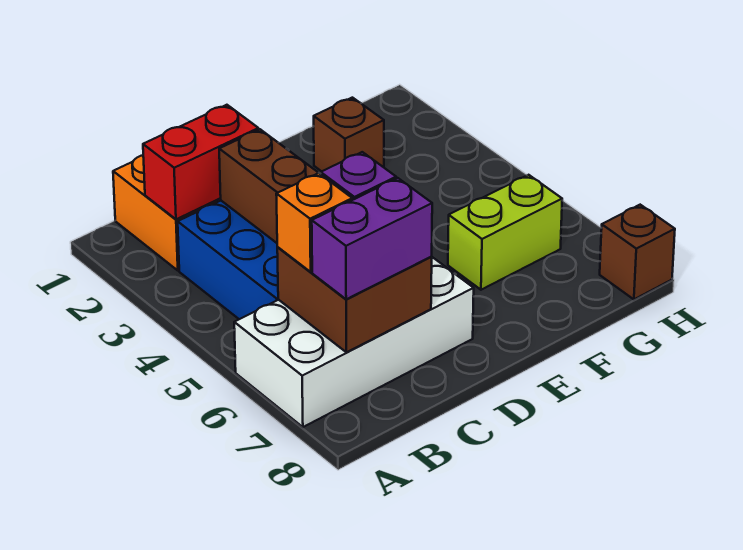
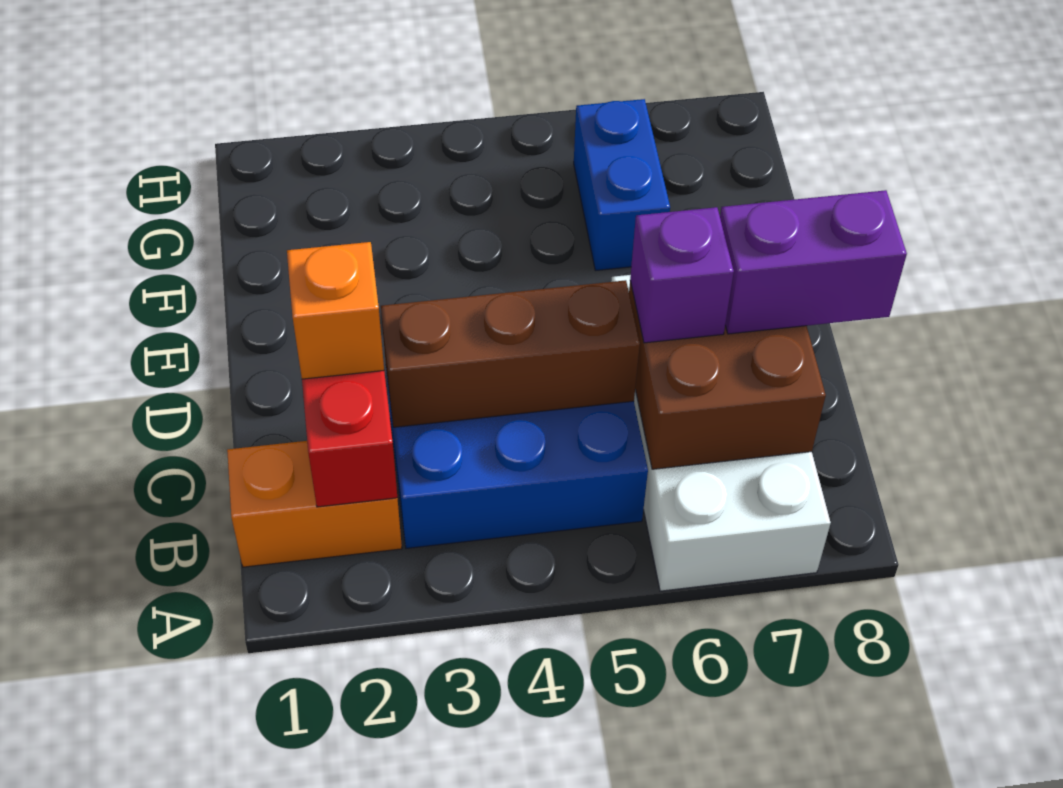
orange 1x1 brick [276,173,352,272] -> orange 1x1 brick moved to [287,242,384,379]
purple 1x2 brick [312,178,432,299] -> purple 1x2 brick turned to [720,190,907,334]
brown 1x1 brick [314,98,384,171] -> none
lime 1x2 brick [448,175,562,290] -> blue 1x2 brick [574,99,670,271]
brown 1x1 brick [600,205,675,299] -> none

